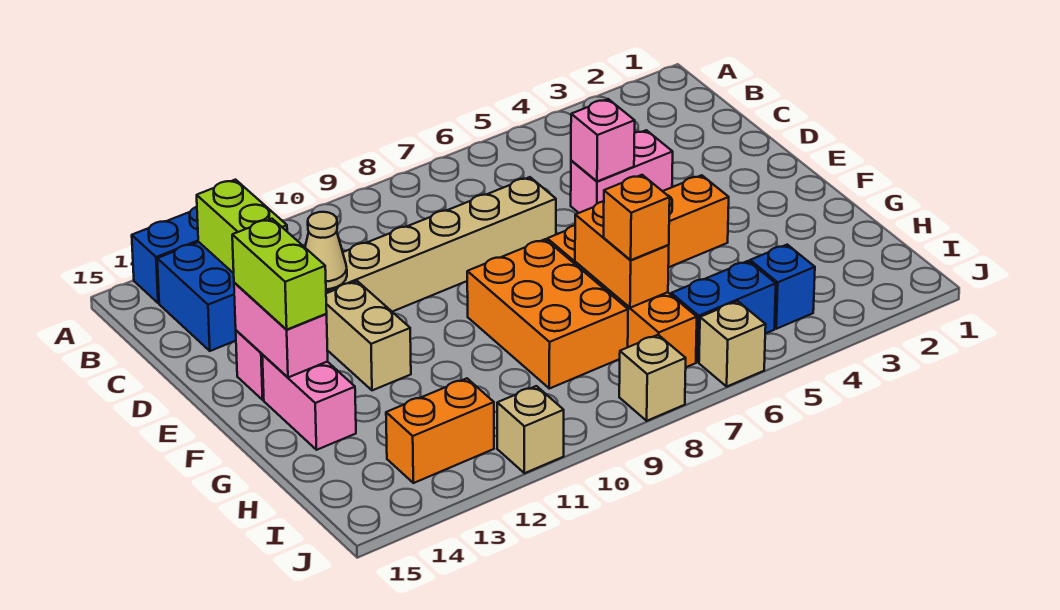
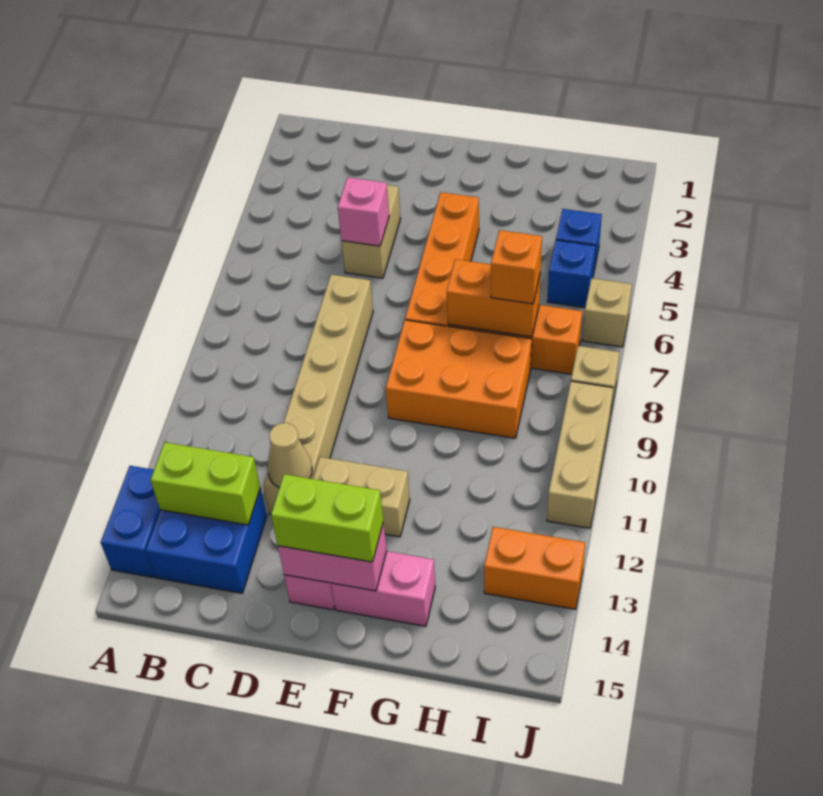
pink 1x2 brick [571,130,673,213] -> tan 1x2 brick [342,185,401,278]
blue 1x2 brick [671,261,776,362] -> blue 1x1 brick [547,240,595,308]
orange 1x2 brick [386,378,494,483] -> orange 1x2 brick turned to [484,527,585,609]
tan 1x1 brick [497,386,564,473] -> tan 1x3 brick [547,381,613,528]

